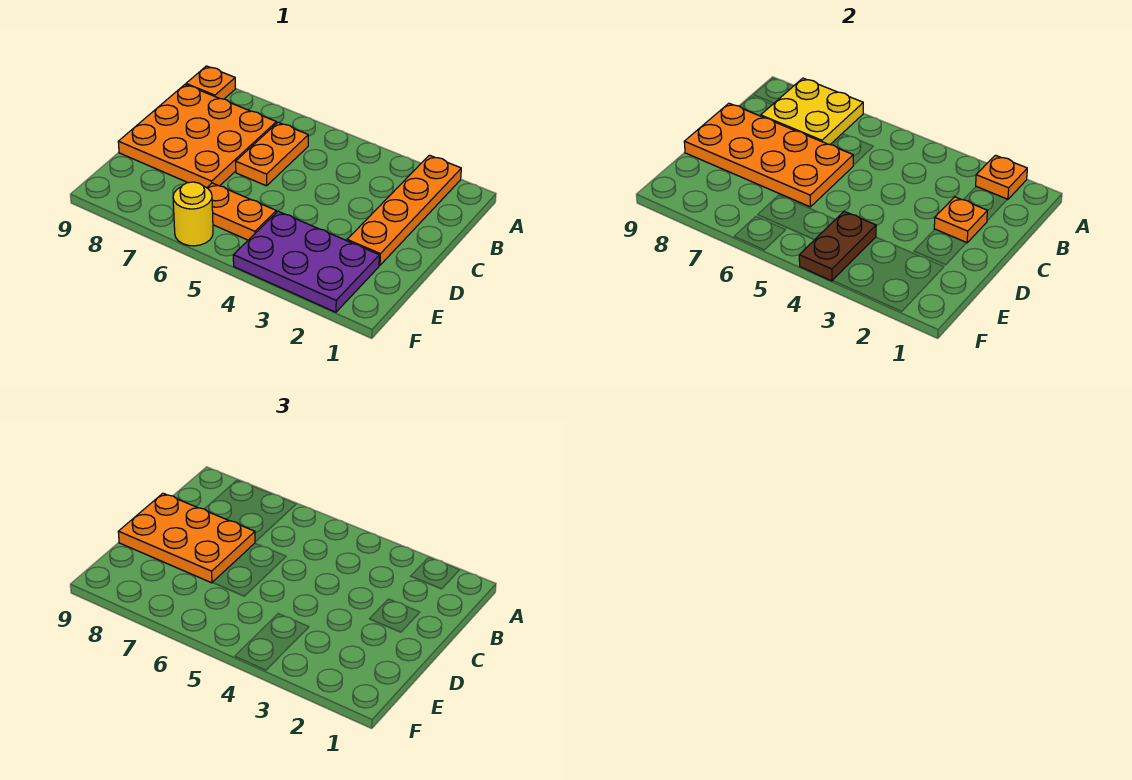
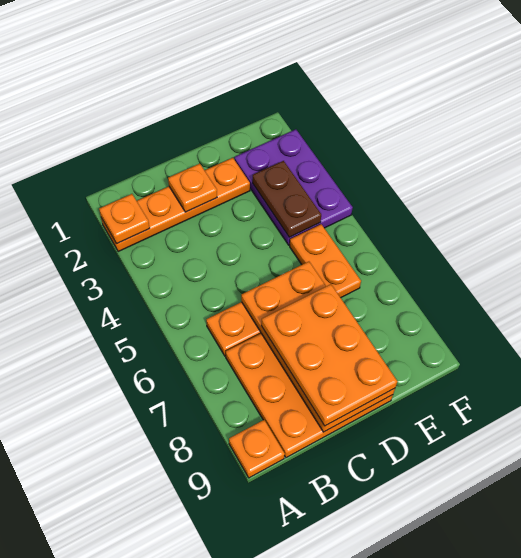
yellow 2x2 plate [761,78,863,144] -> none
brown 1x2 plate [799,211,876,281] -> brown 1x2 plate turned to [252,161,321,237]
yellow 1x1 round brick [173,182,213,246] -> none

